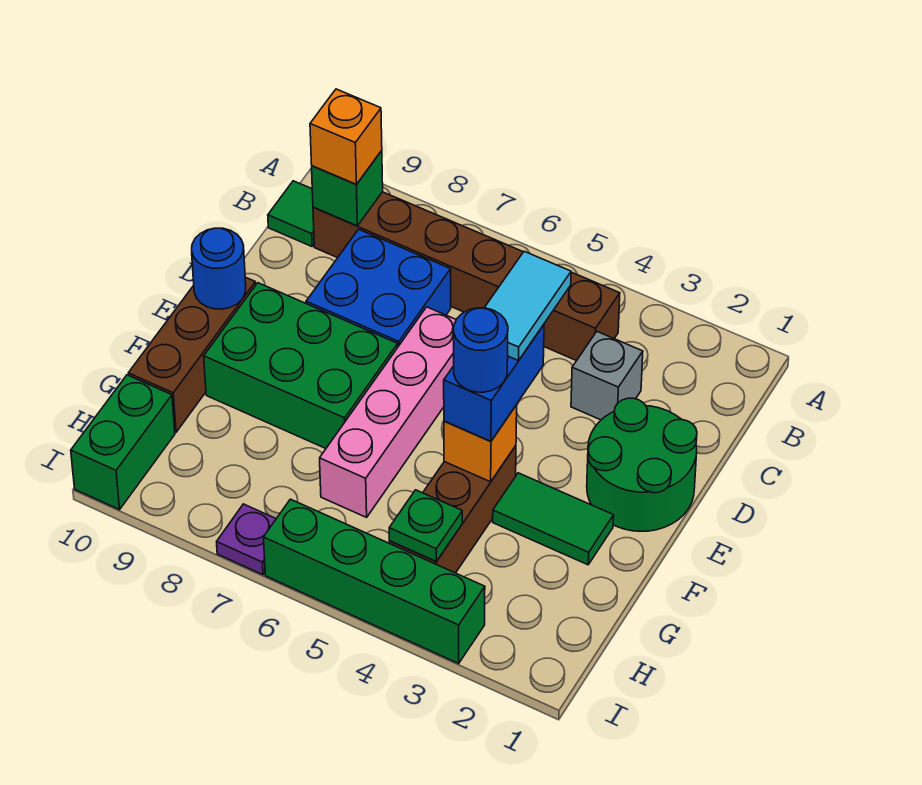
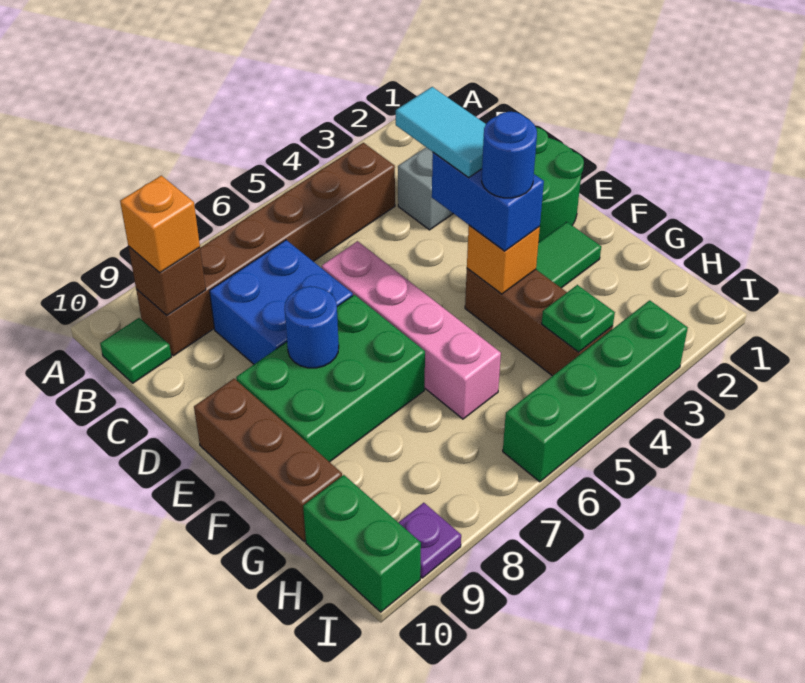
green 1x1 brick [312,151,383,226] -> brown 1x1 brick [128,246,206,315]
blue 1x1 round brick [192,228,246,309] -> blue 1x1 round brick moved to [284,286,339,368]
purple 1x1 plate [217,504,276,575] -> purple 1x1 plate moved to [399,503,461,578]

